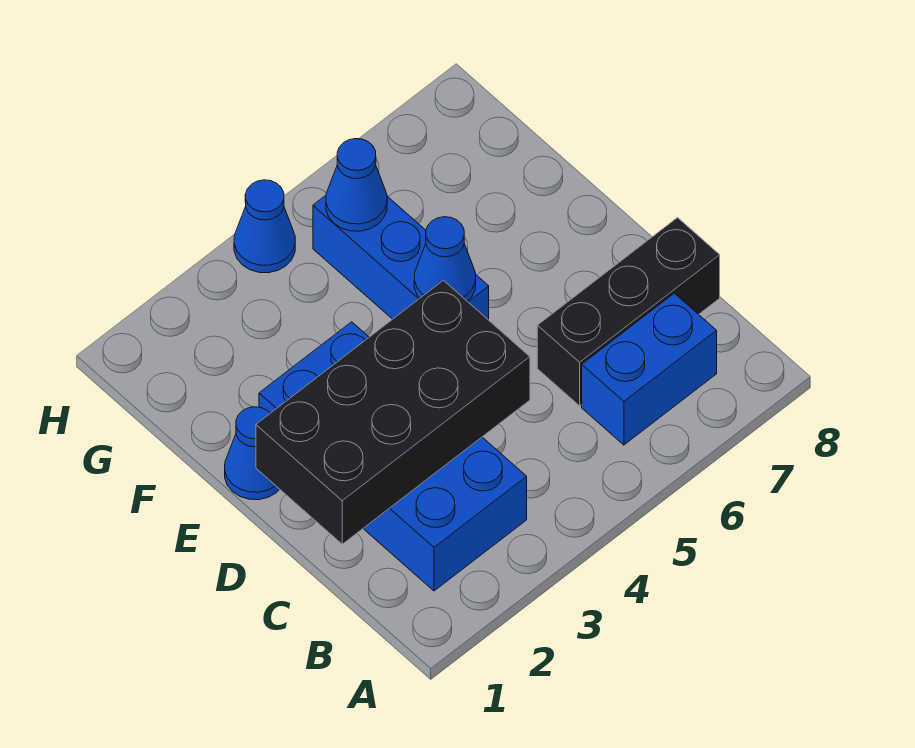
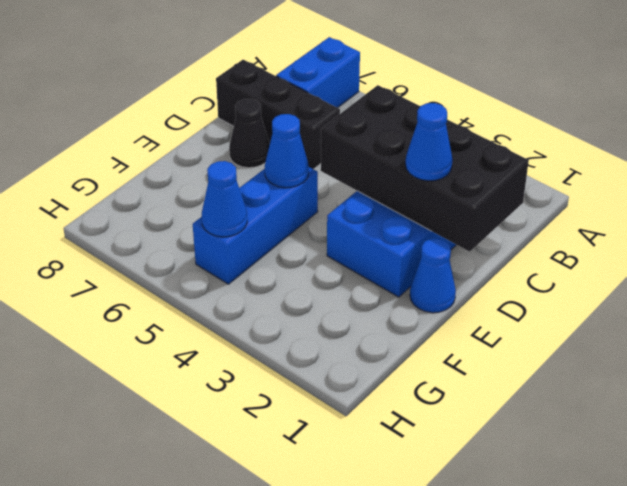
blue 1x2 brick [582,293,717,445] -> blue 1x2 brick turned to [276,37,360,108]
none -> black 1x1 cone [229,99,270,168]
blue 1x1 cone [234,180,295,273] -> blue 1x1 cone moved to [406,103,452,181]

